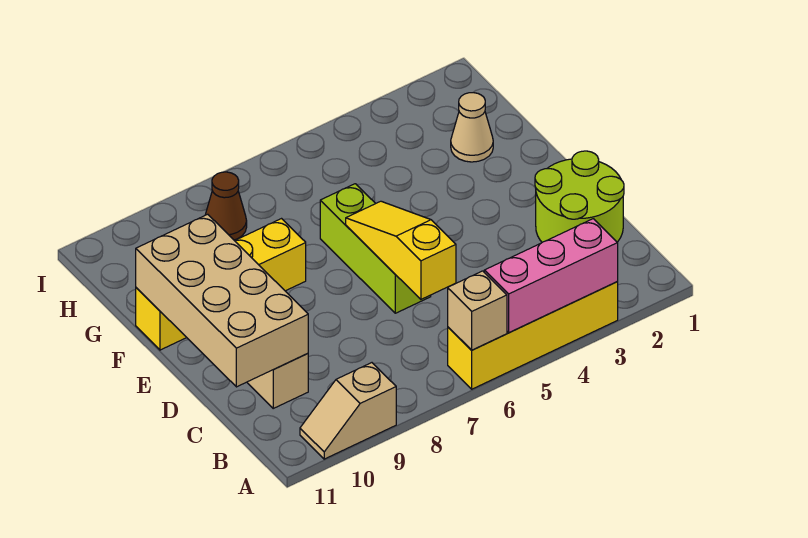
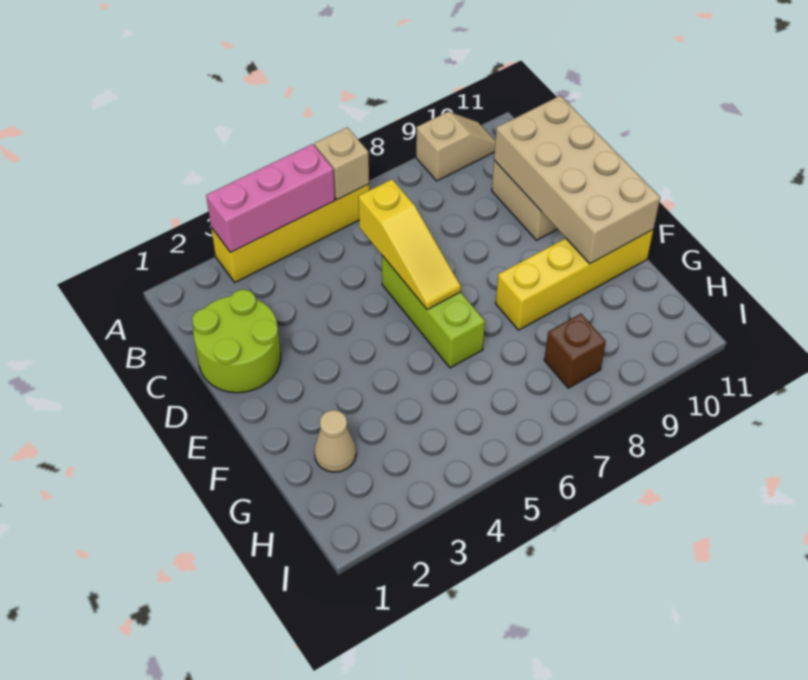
brown 1x1 cone [205,172,247,240] -> brown 1x1 brick [544,314,606,388]

